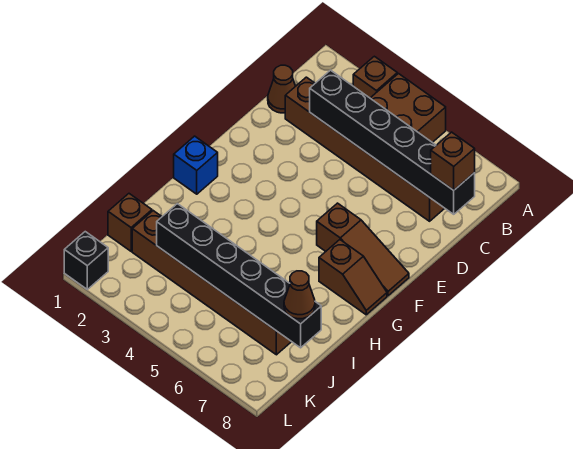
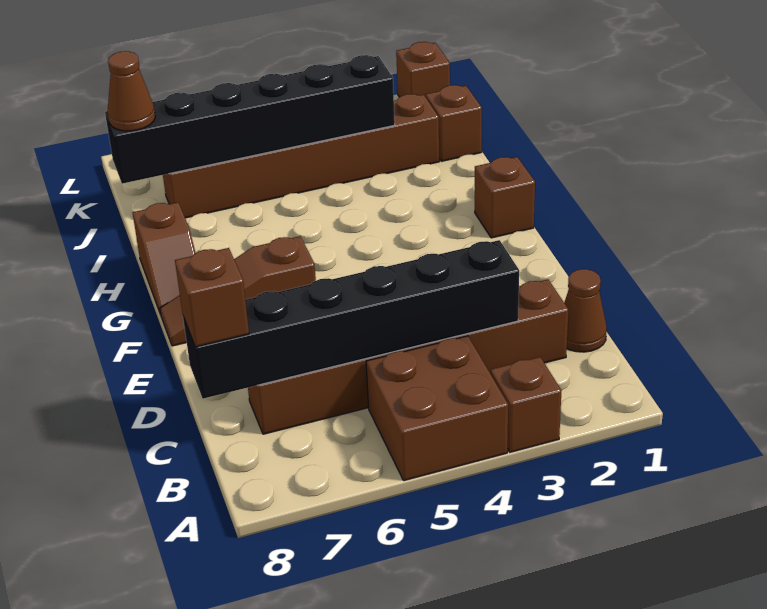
blue 1x1 brick [174,136,218,194] -> brown 1x1 brick [475,157,535,238]
brown 1x2 slope [319,240,387,315] -> brown 1x2 slope turned to [132,202,195,315]
black 1x1 brick [64,232,108,289] -> brown 1x1 brick [396,42,450,97]

